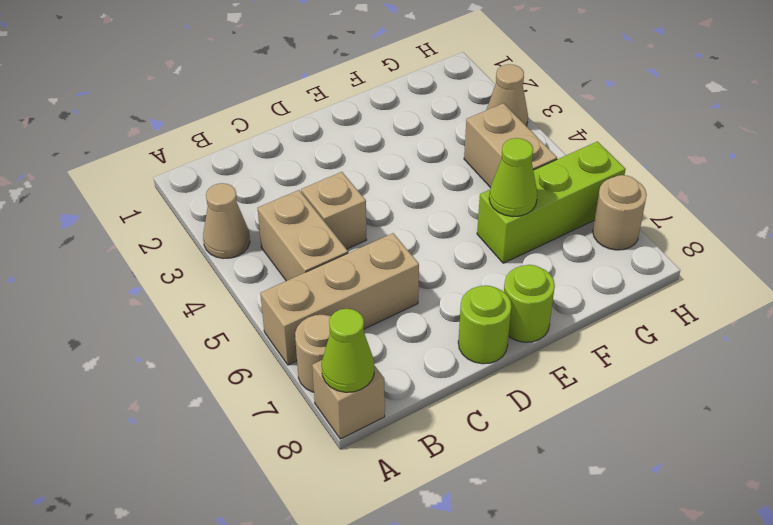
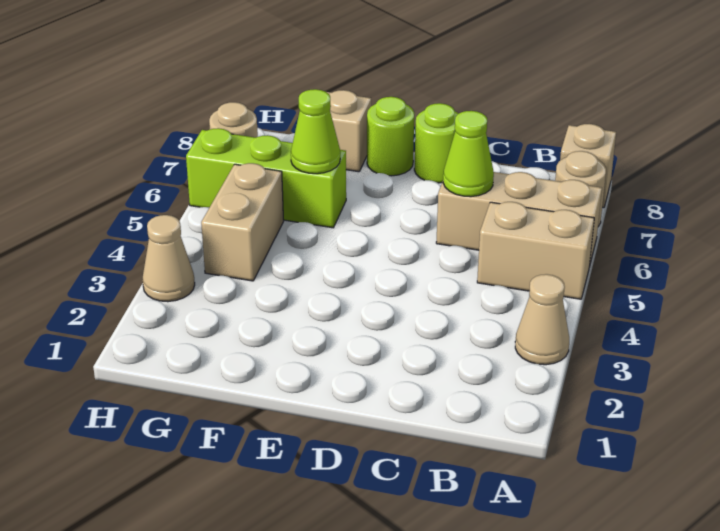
lime 1x1 cone [322,309,374,392] -> lime 1x1 cone moved to [443,111,494,197]
tan 1x2 brick [258,190,348,281] -> tan 1x2 brick turned to [477,202,594,299]
tan 1x1 brick [301,172,366,249] -> tan 1x1 brick moved to [327,90,371,172]

